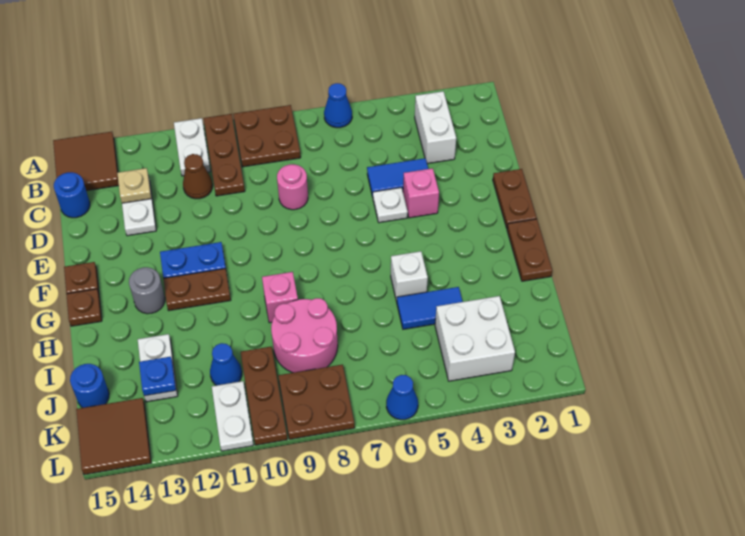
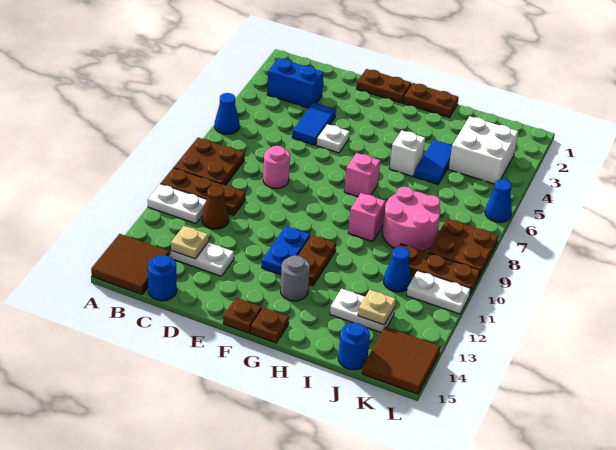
white 1x2 brick [415,91,456,164] -> blue 1x2 brick [267,58,324,108]
pink 1x1 brick [403,168,439,218] -> pink 1x1 brick moved to [344,153,380,197]
blue 1x1 plate [139,357,176,396] -> tan 1x1 plate [358,290,396,325]

